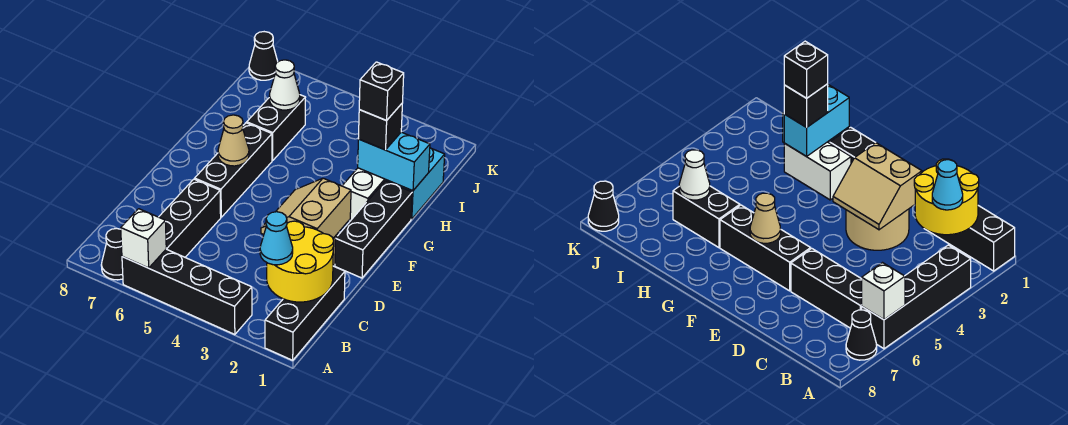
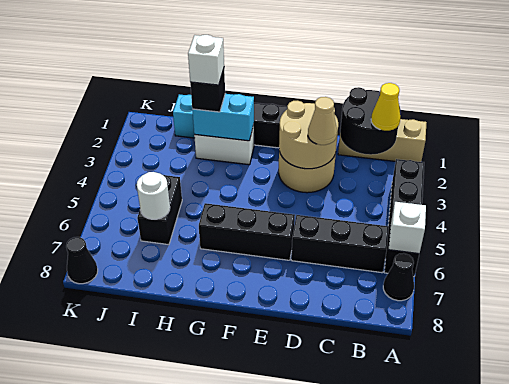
black 1x3 brick [265,266,345,360] -> tan 1x3 brick [338,119,427,162]
yellow 2x2 round brick [267,221,334,302] -> black 2x2 round brick [340,87,401,155]
cyan 1x1 cone [260,212,293,265] -> yellow 1x1 cone [371,83,400,131]
tan 2x2 slope [261,178,351,238] -> tan 2x2 round brick [279,101,338,169]
tan 1x1 cone [218,115,249,166] -> tan 1x1 cone moved to [308,97,337,145]
cyan 1x2 brick [358,132,430,191] -> cyan 1x2 brick turned to [192,94,254,141]
black 1x1 brick [359,62,404,121] -> white 1x1 brick [188,35,224,85]
black 1x2 brick [247,95,306,161] -> black 1x2 brick turned to [137,175,182,245]
white 1x1 cone [269,60,300,110] -> white 1x1 round brick [137,172,170,219]

